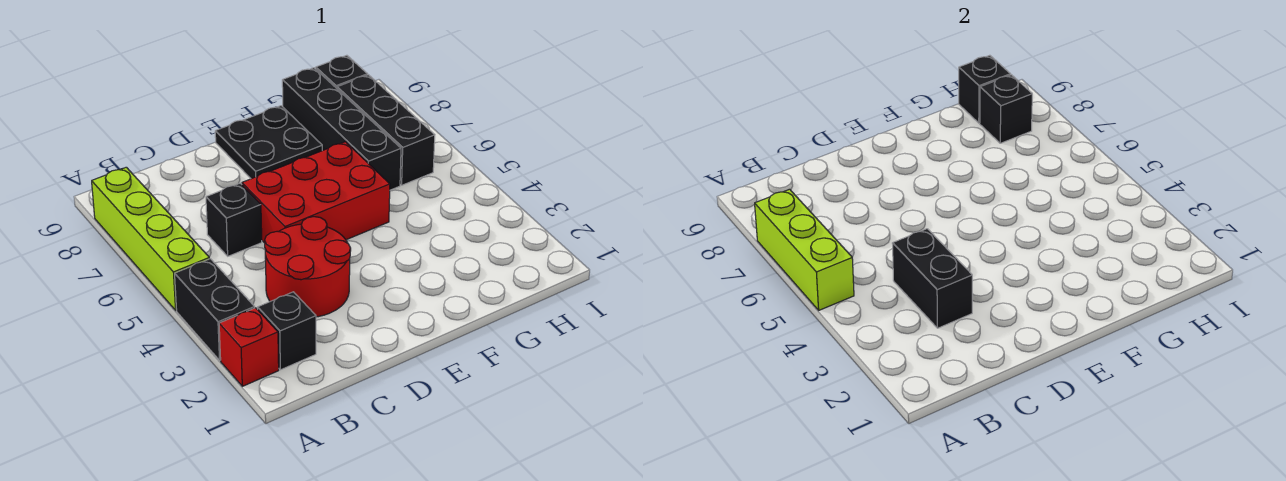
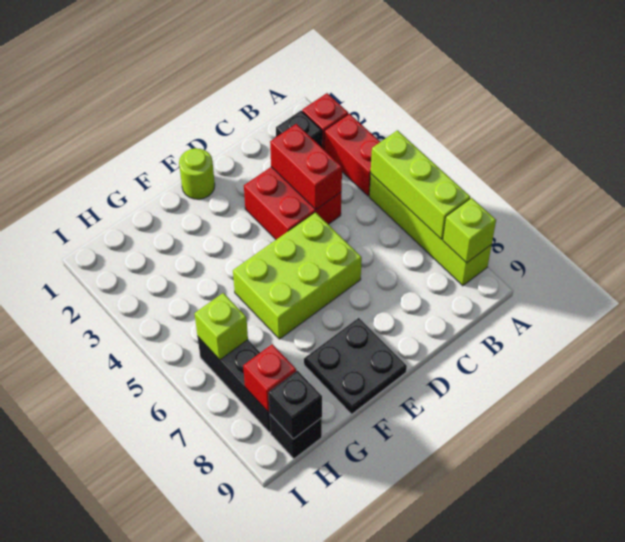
black 1x2 brick [175,259,255,360] -> red 1x2 brick [324,114,380,196]
none -> lime 1x1 brick [443,198,496,263]
red 2x2 round brick [265,217,351,317] -> red 2x2 brick [244,167,341,239]
black 1x2 brick [892,229,972,328] -> red 1x2 brick [270,124,342,209]
black 1x1 brick [206,183,262,256] -> none
red 2x3 brick [242,142,390,243] -> lime 2x3 brick [233,212,362,339]
none -> lime 1x1 round brick [179,148,215,199]
black 1x4 brick [282,68,401,190] -> none
none -> lime 1x1 brick [195,293,248,360]
black 1x1 brick [980,75,1032,143] -> red 1x1 brick [243,344,296,412]

